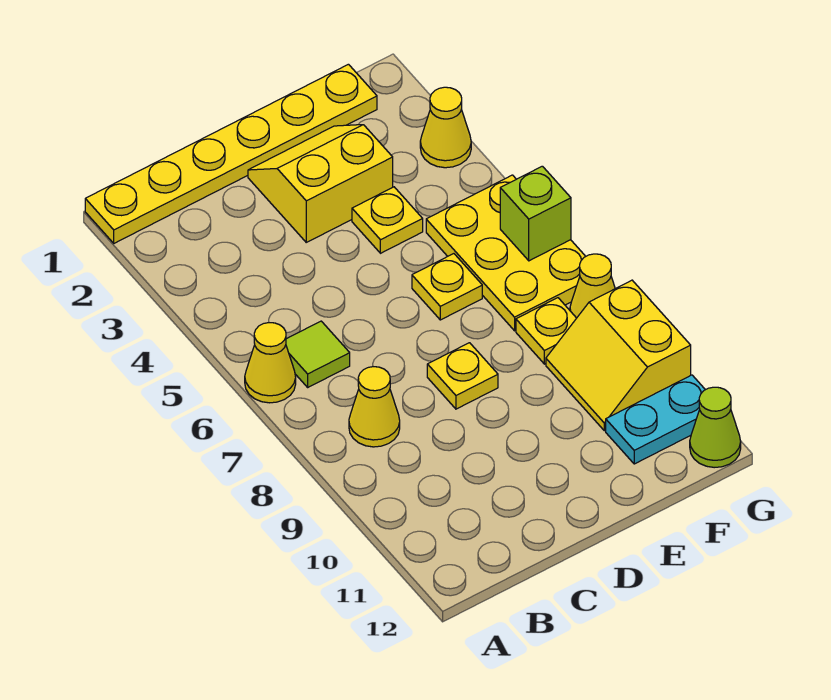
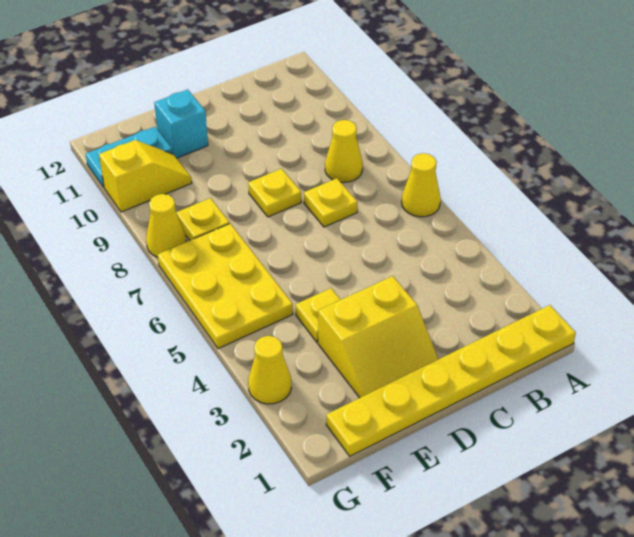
lime 1x1 tile [286,321,350,387] -> none
yellow 1x1 plate [412,254,482,320] -> yellow 1x1 plate moved to [304,178,358,227]
none -> cyan 1x1 brick [154,89,208,158]
yellow 2x2 slope [546,280,691,431] -> yellow 1x2 slope [99,140,192,212]
lime 1x1 brick [500,166,571,261] -> none
lime 1x1 cone [690,387,741,468] -> none

